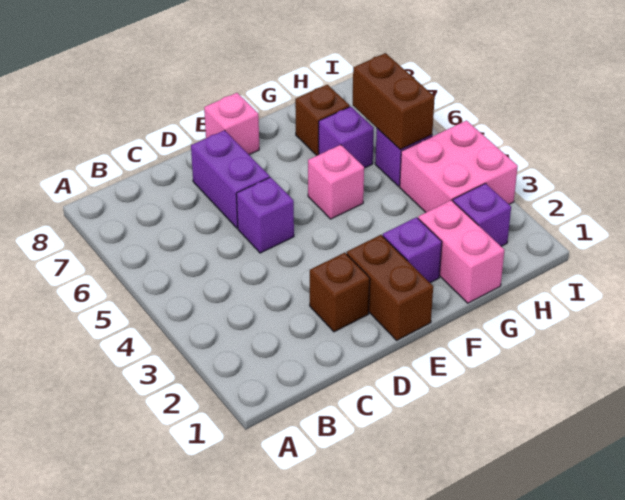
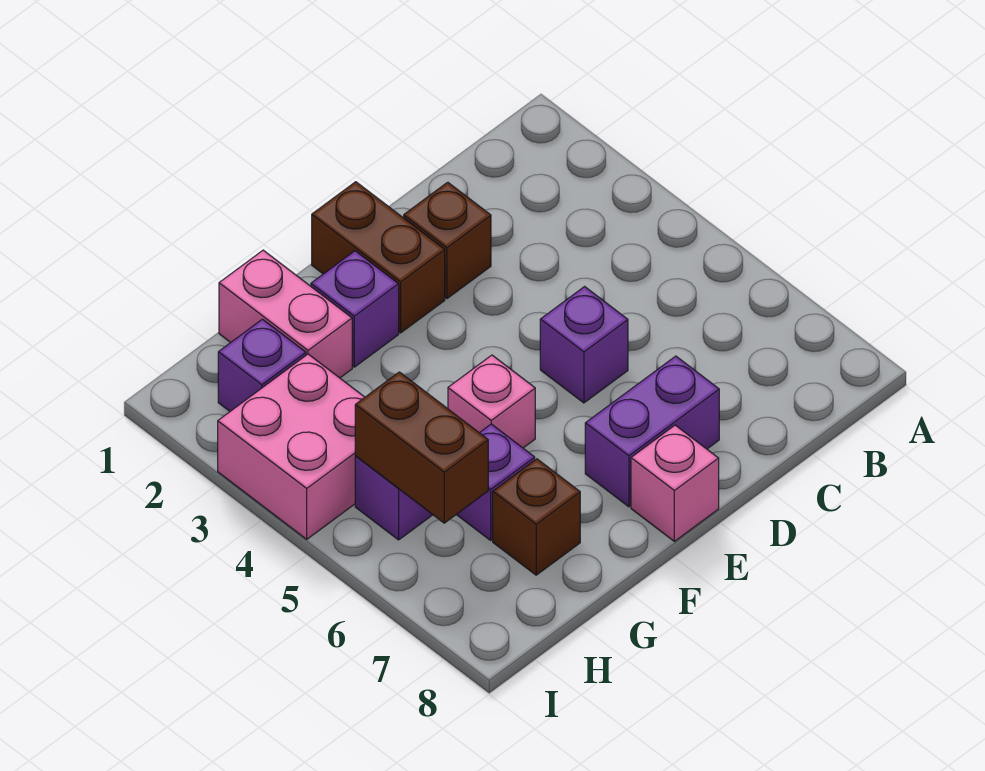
purple 1x2 brick [191,130,270,228] -> purple 1x2 brick turned to [585,356,719,507]

